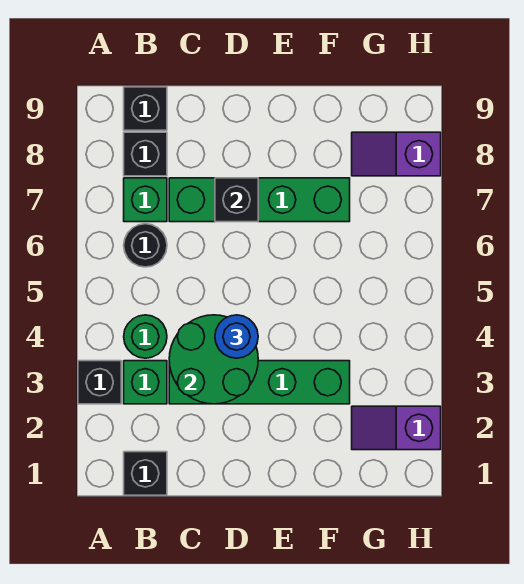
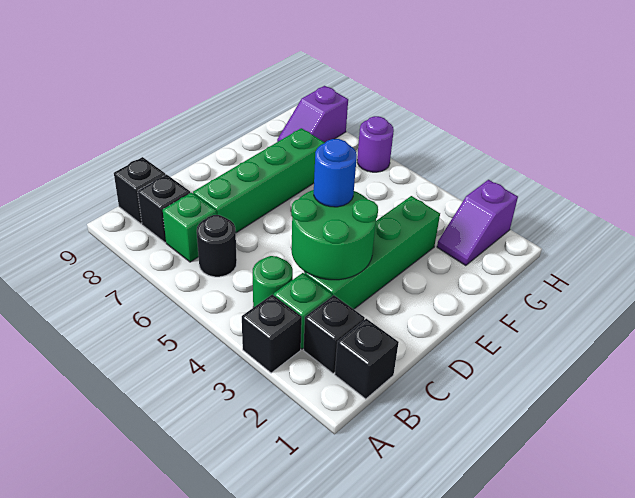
black 1x1 brick [215,178,258,222] -> black 1x1 brick moved to [303,295,365,373]
none -> purple 1x1 round brick [357,116,394,172]

